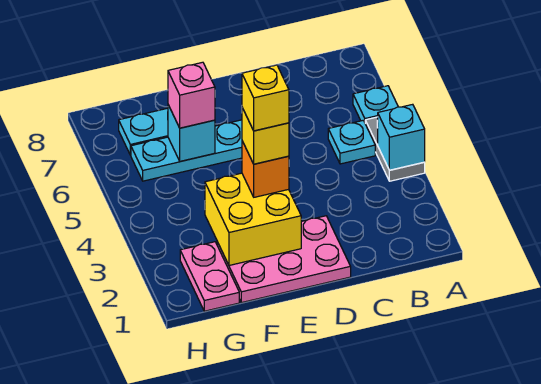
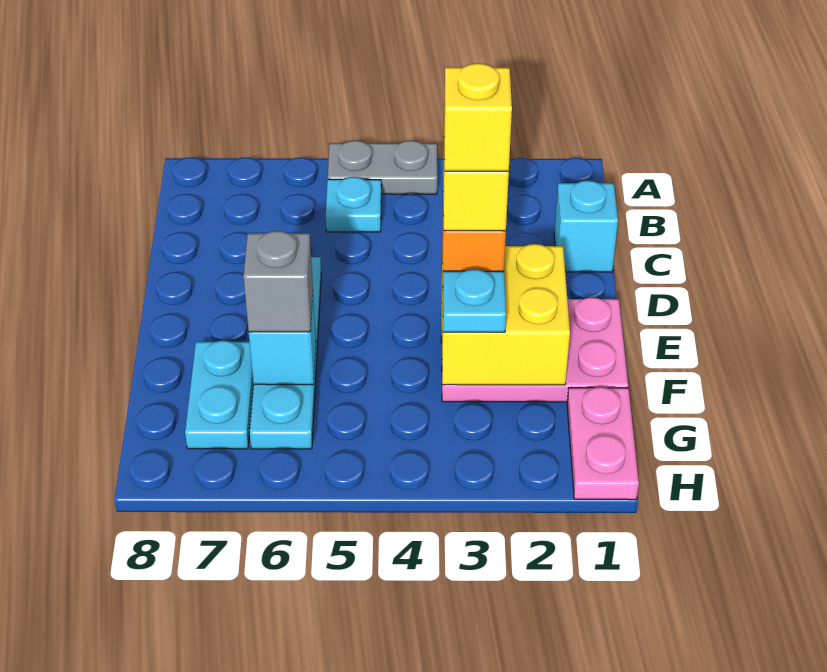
cyan 1x1 brick [378,104,425,170] -> cyan 1x1 brick moved to [554,181,618,272]
cyan 1x1 plate [353,86,398,122] -> cyan 1x1 plate moved to [443,269,506,332]
pink 2x3 plate [217,216,351,303] -> pink 2x3 plate turned to [441,297,628,402]
pink 1x1 brick [168,62,215,128] -> grey 1x1 brick [243,231,313,332]
pink 1x2 plate [180,242,239,311] -> pink 1x2 plate turned to [567,387,639,500]

